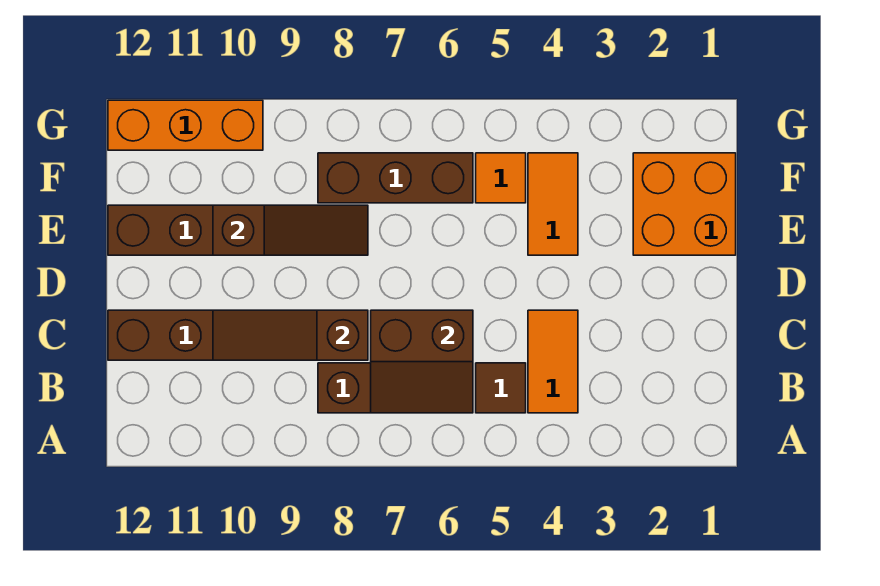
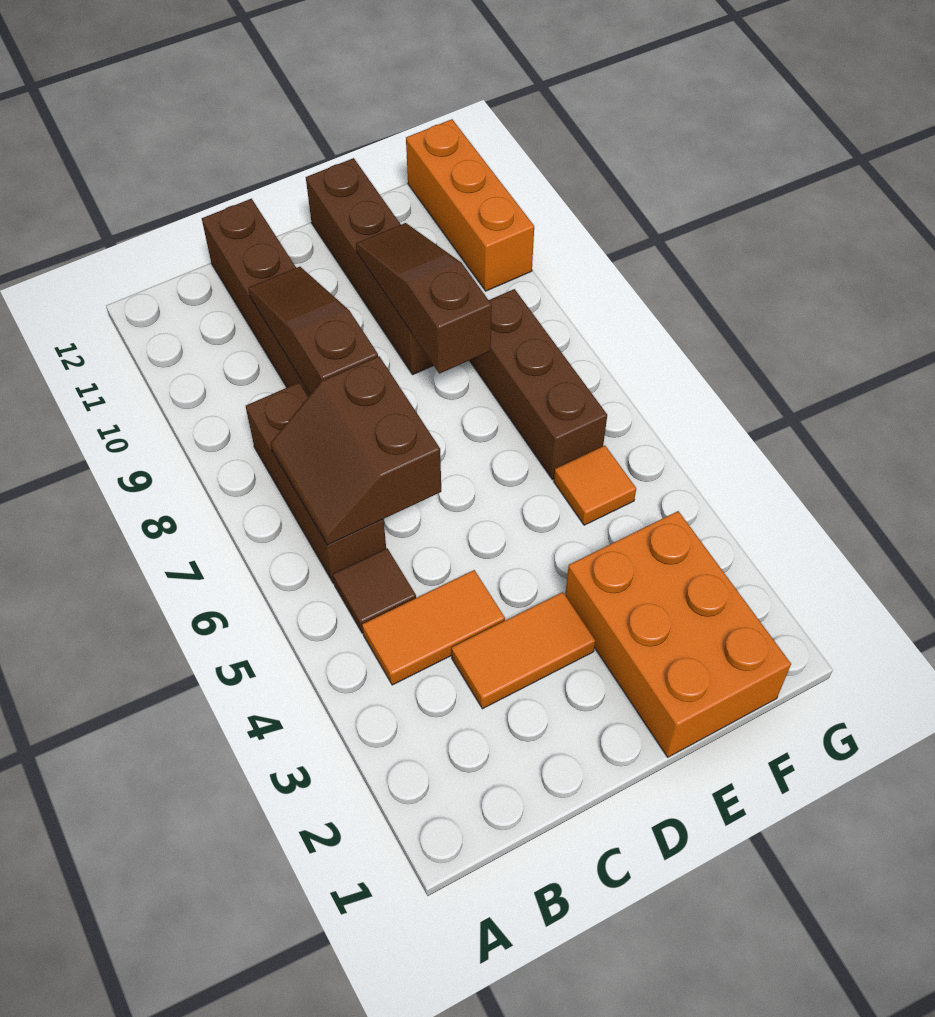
orange 2x2 brick [633,153,736,255] -> orange 2x3 brick [565,511,791,757]
orange 1x2 tile [528,153,578,255] -> orange 1x2 tile moved to [452,592,595,709]
brown 1x3 slope [213,205,368,255] -> brown 1x3 slope turned to [356,223,492,374]

